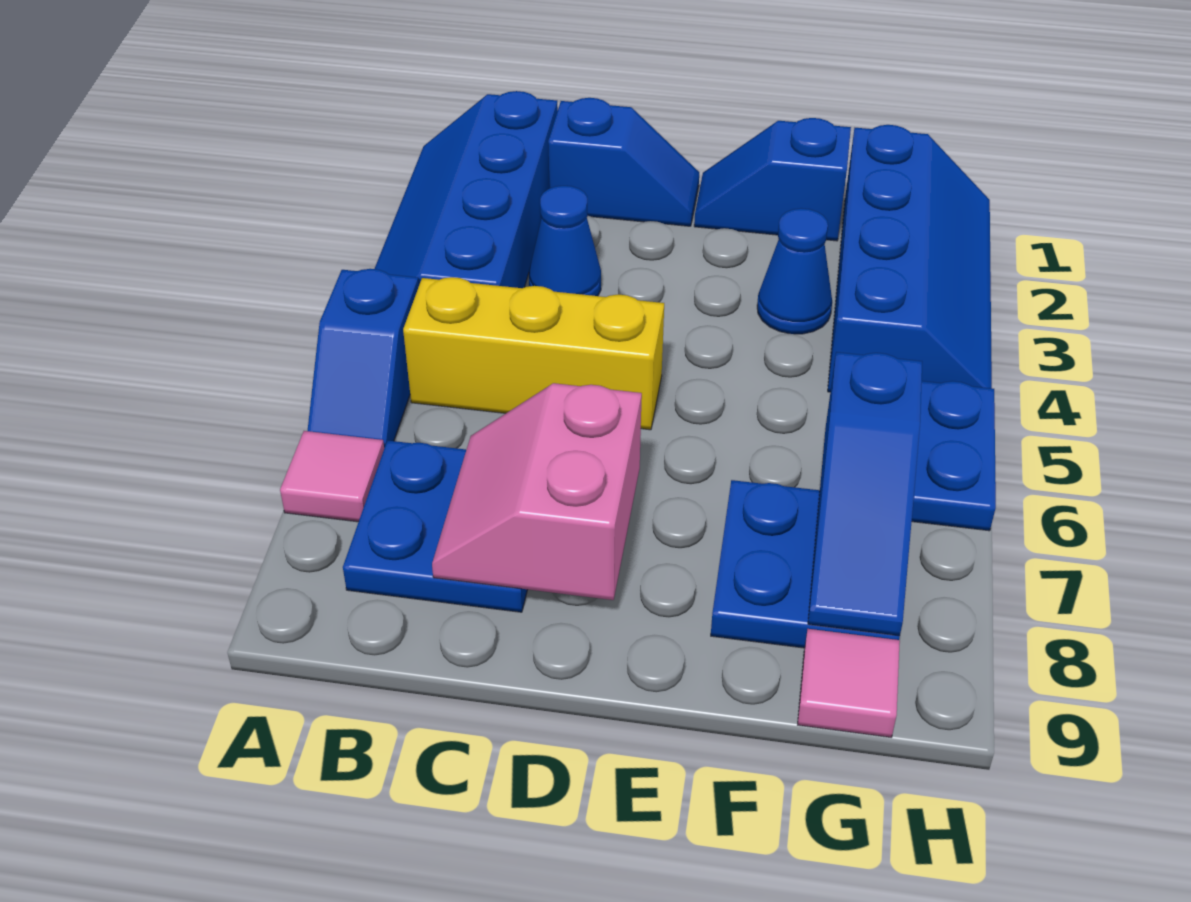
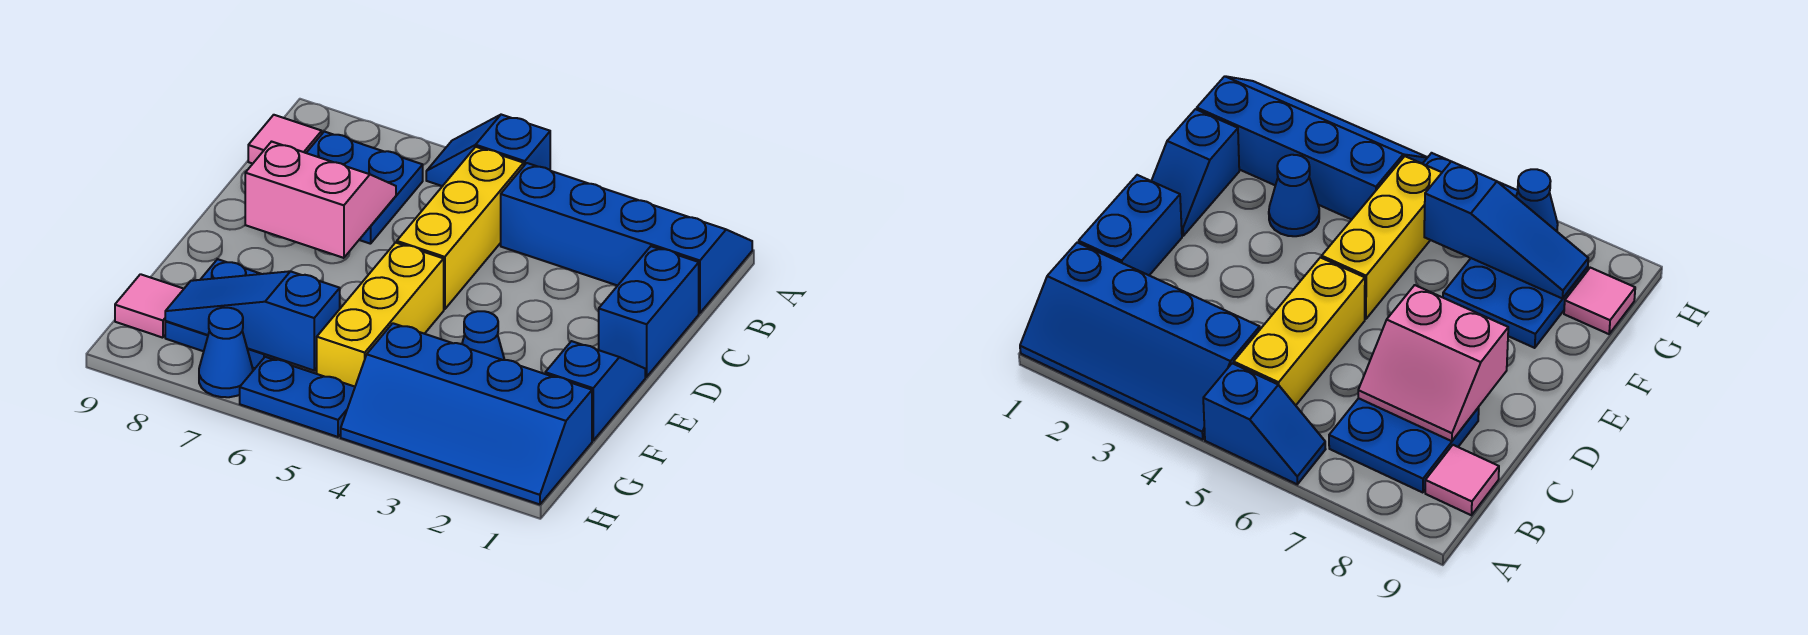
pink 1x1 tile [280,431,384,522] -> pink 1x1 tile moved to [248,115,322,164]
blue 1x2 slope [548,98,699,226] -> blue 1x2 brick [599,246,699,377]
blue 1x1 cone [529,186,601,296] -> blue 1x1 cone moved to [199,308,253,397]
none -> yellow 1x3 brick [317,243,444,387]

